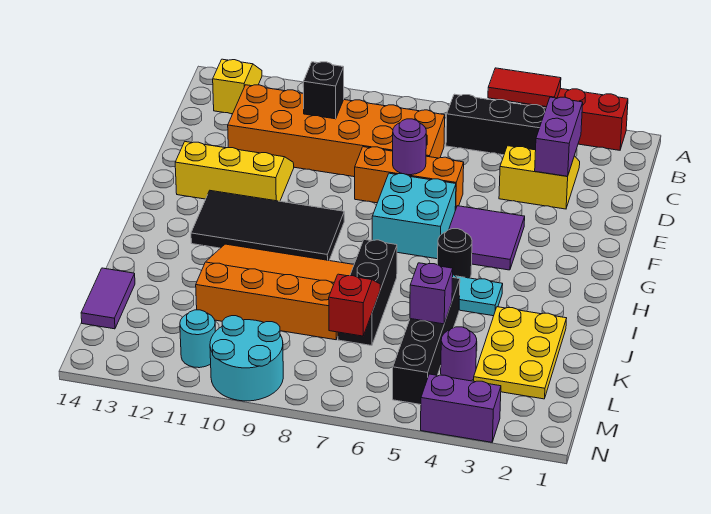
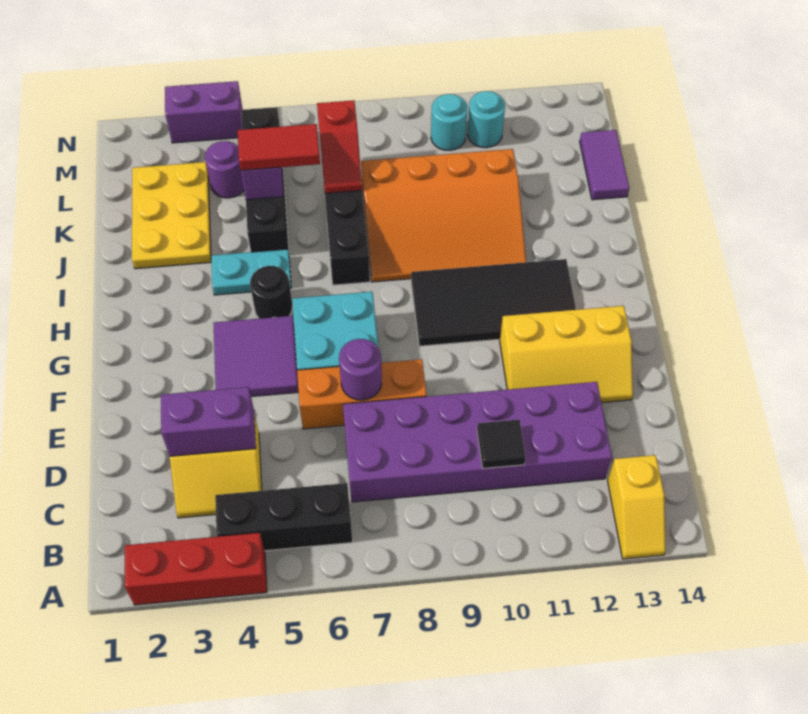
red 1x2 tile [488,68,561,107] -> red 1x2 tile moved to [238,124,320,170]
purple 1x2 brick [535,97,583,176] -> purple 1x2 brick turned to [161,387,256,456]
orange 2x6 brick [228,85,445,177] -> purple 2x6 brick [343,382,612,502]
black 1x1 brick [303,62,344,119] -> black 1x1 tile [477,420,526,469]
cyan 2x2 round brick [210,316,283,401] -> cyan 1x1 round brick [431,94,467,150]

